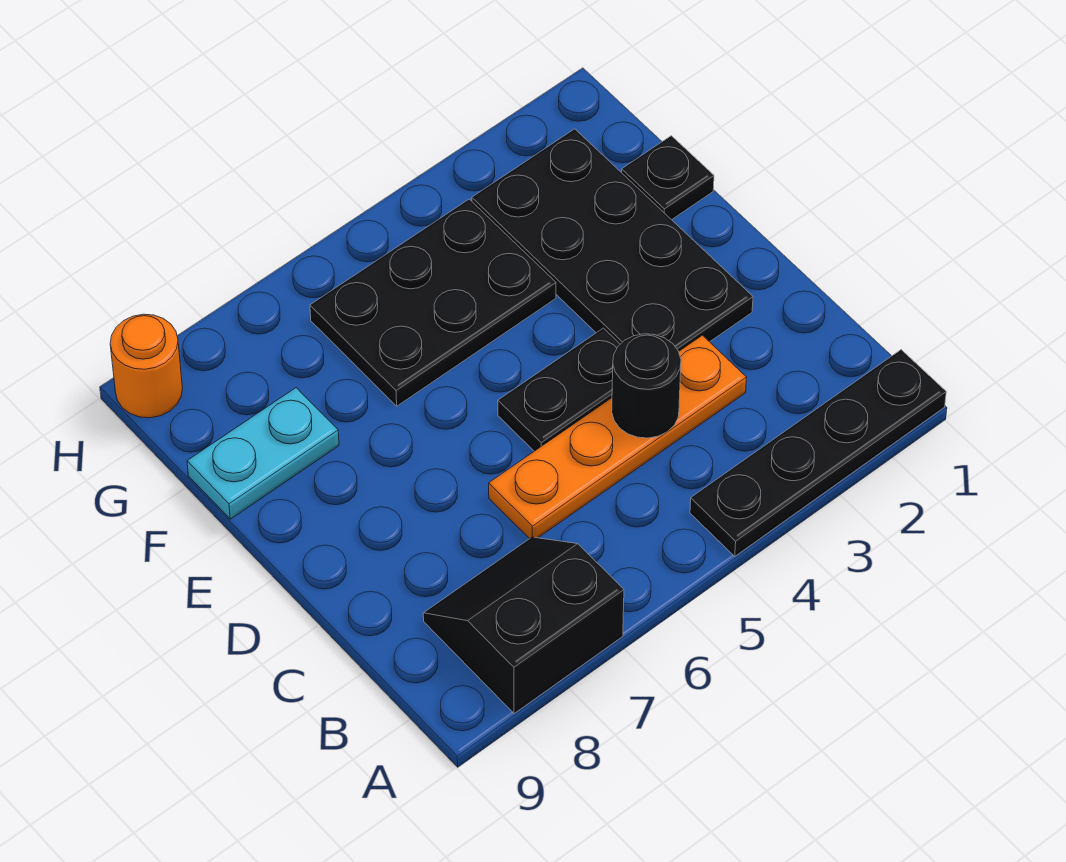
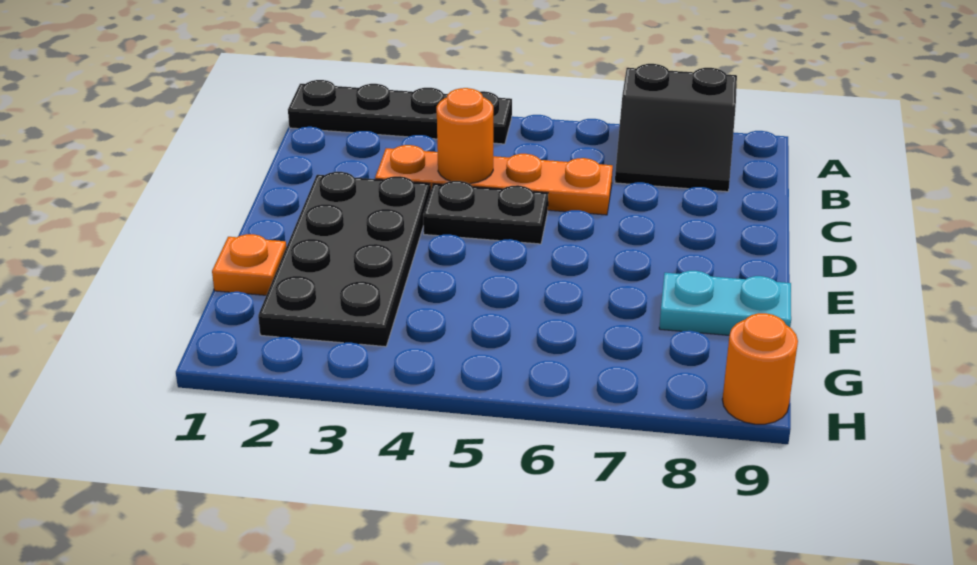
black 1x1 round brick [612,334,681,438] -> orange 1x1 round brick [437,88,493,184]
black 1x1 plate [622,136,714,220] -> orange 1x1 plate [212,234,286,295]
black 2x3 plate [310,199,556,406] -> none

